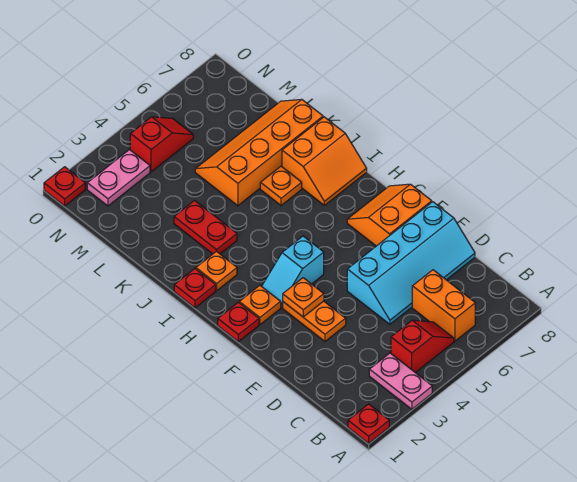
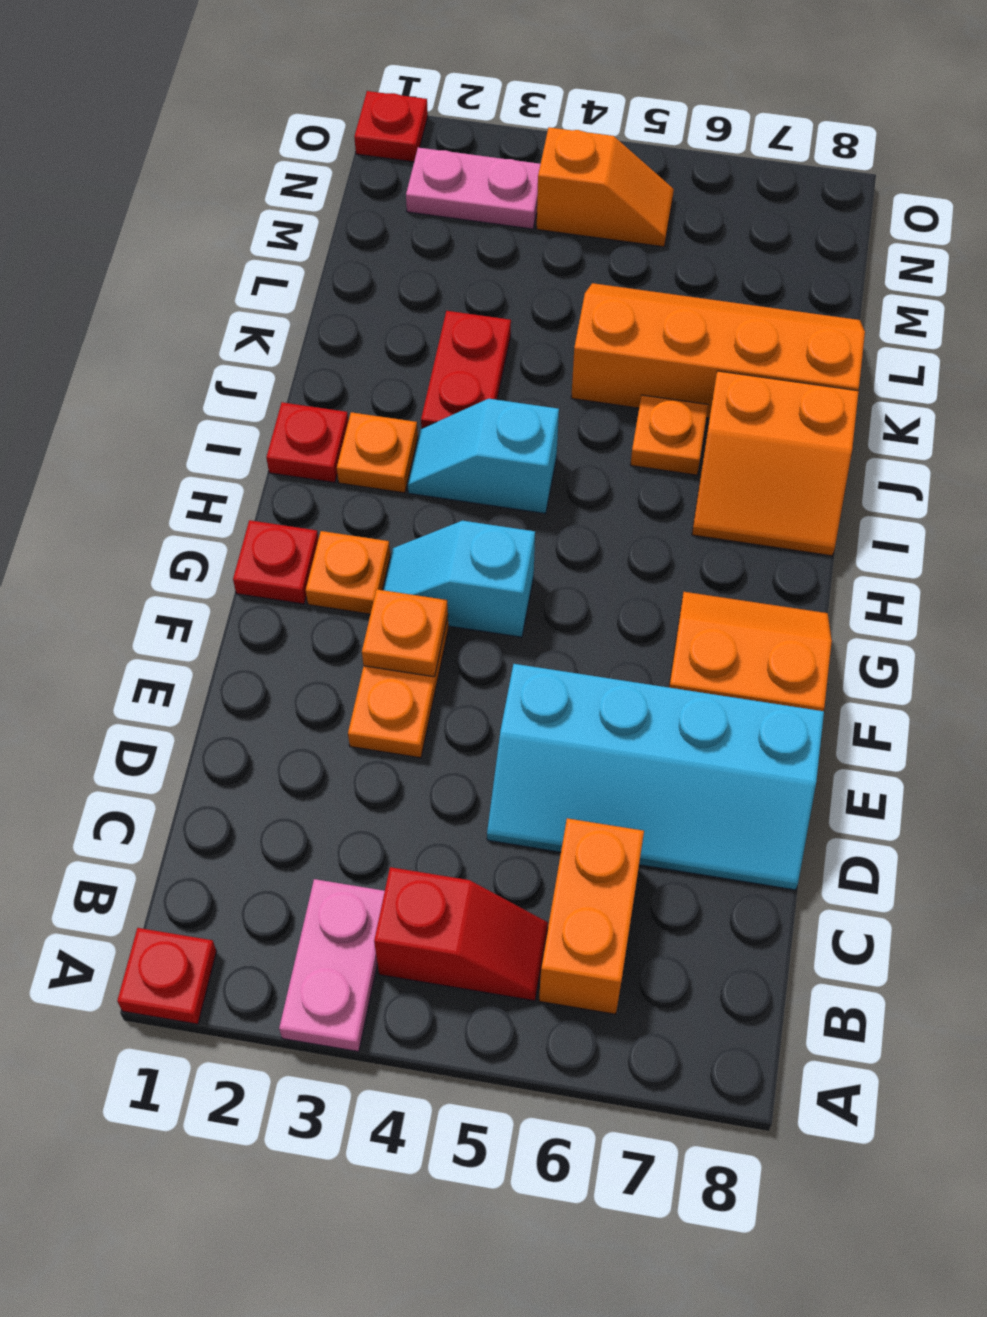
none -> cyan 1x2 slope [408,399,559,514]
red 1x2 slope [130,117,193,172] -> orange 1x2 slope [537,127,674,247]

